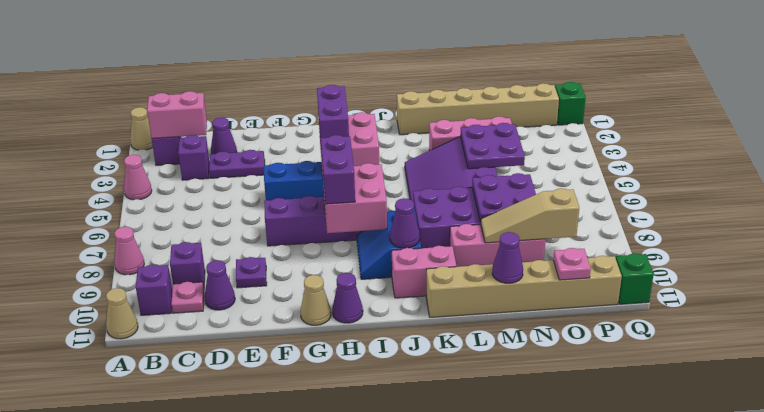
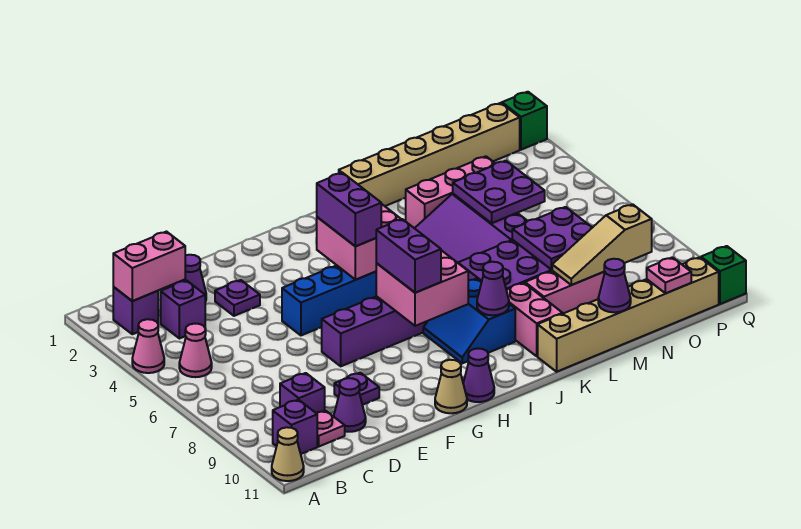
tan 1x1 cone [130,107,153,150] -> none
pink 1x1 cone [114,227,144,275] -> pink 1x1 cone moved to [179,324,212,377]
purple 1x2 plate [209,150,265,178] -> purple 1x1 plate [215,280,260,316]
pink 1x2 brick [392,246,456,298] -> pink 1x2 brick turned to [506,283,563,356]

